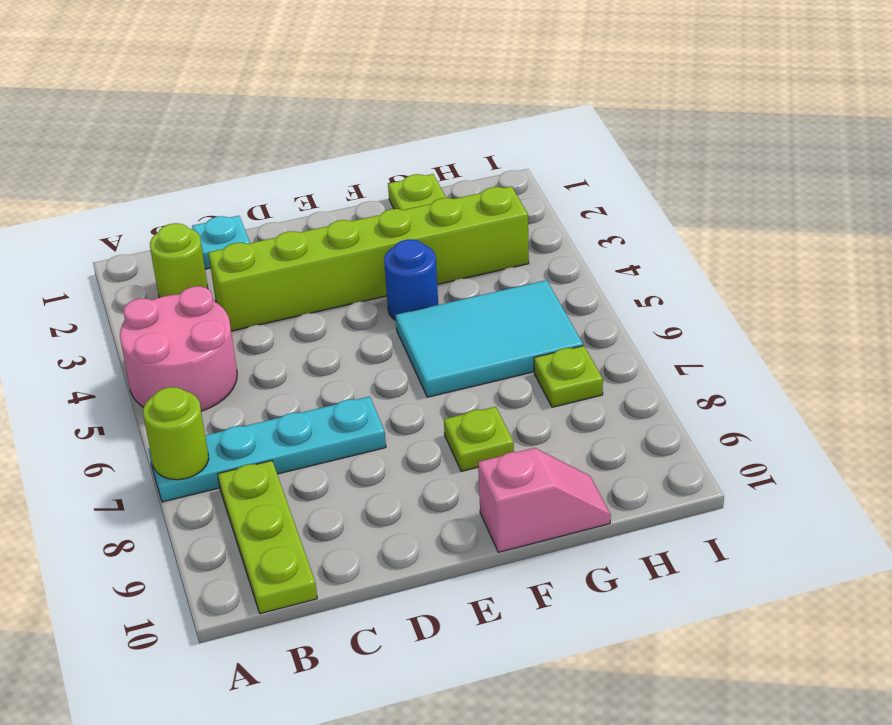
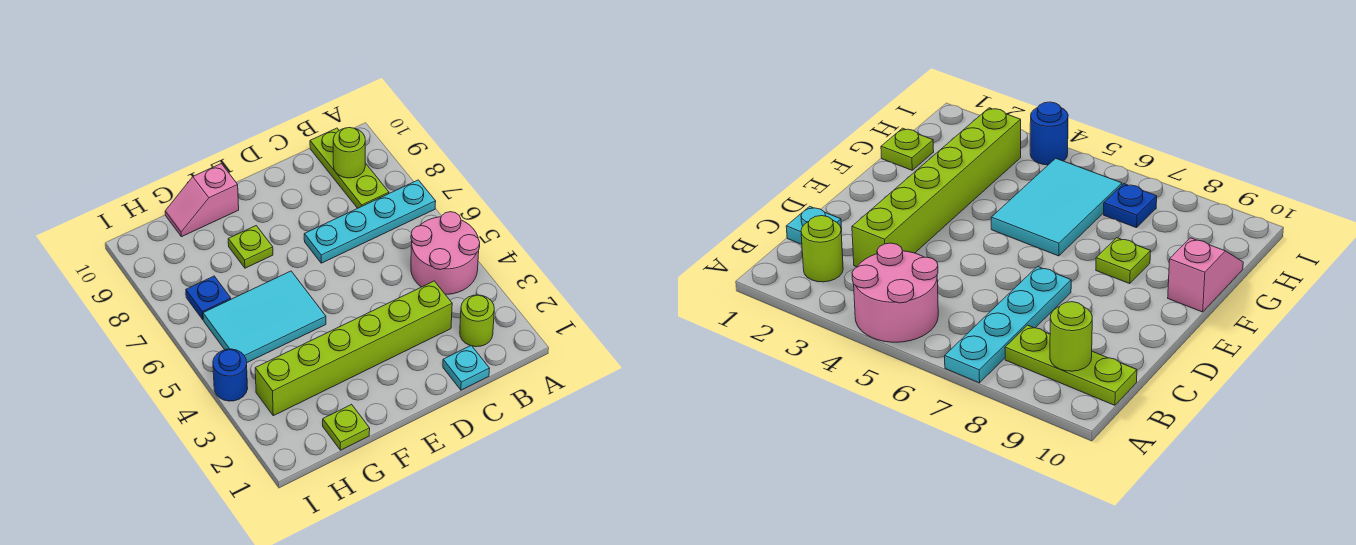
lime 1x1 round brick [143,387,209,480] -> lime 1x1 round brick moved to [333,128,365,178]
blue 1x1 round brick [384,239,438,320] -> blue 1x1 round brick moved to [213,349,248,401]
lime 1x1 plate [534,346,603,407] -> blue 1x1 plate [186,276,231,319]

